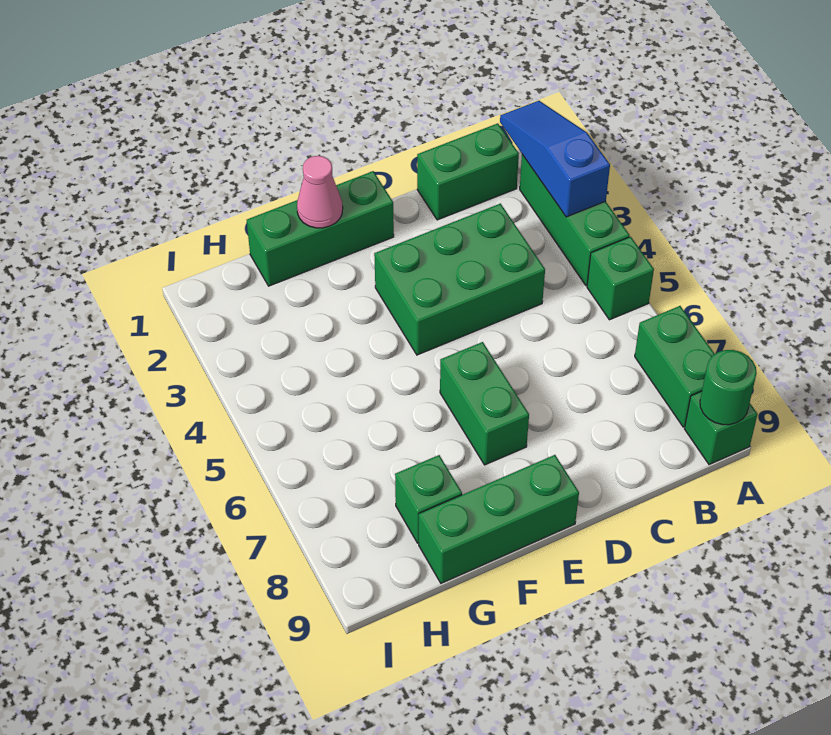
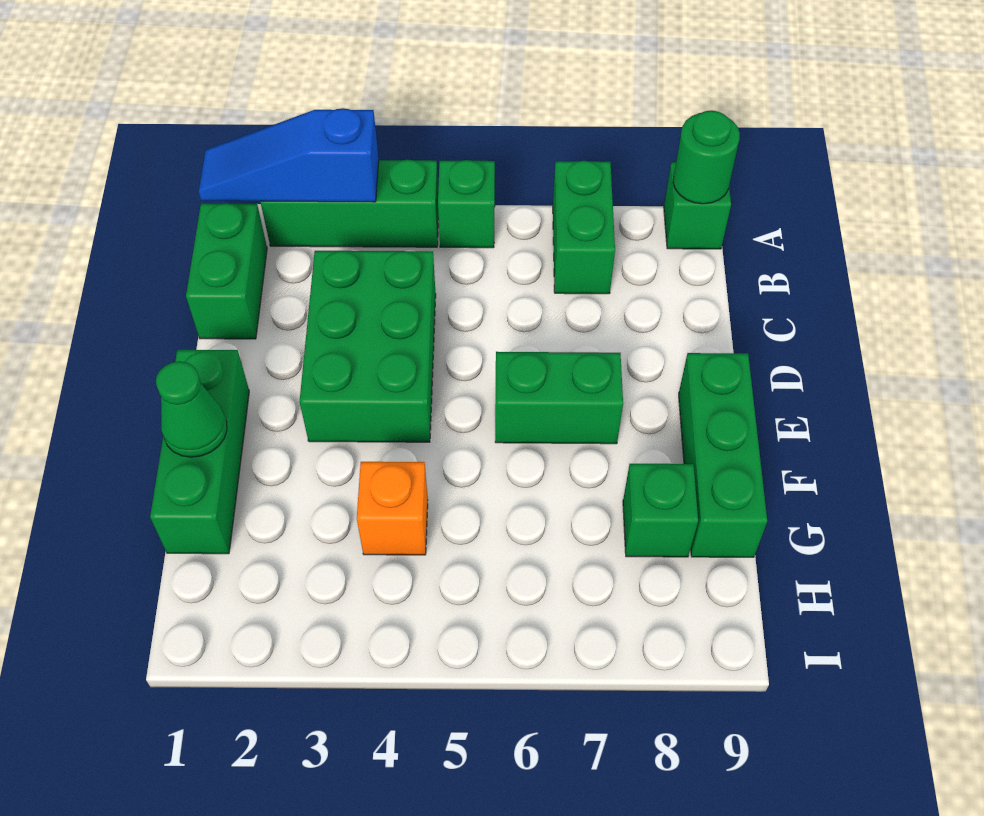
green 1x2 brick [635,306,714,427] -> green 1x2 brick turned to [553,161,615,294]
pink 1x1 cone [297,156,343,228] -> green 1x1 cone [156,361,227,457]
none -> orange 1x1 brick [357,462,428,555]

